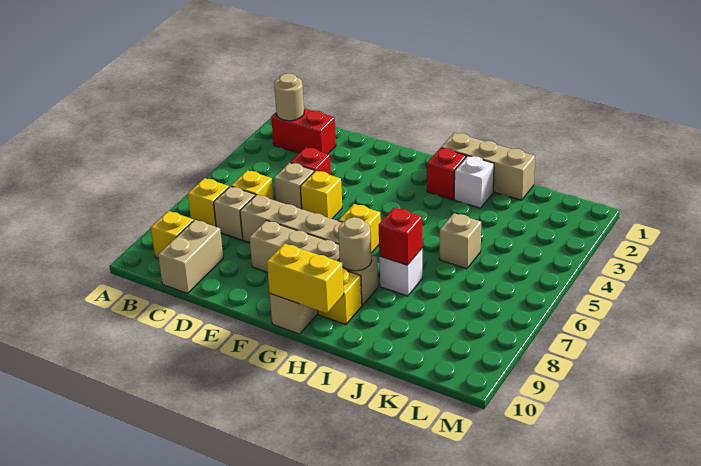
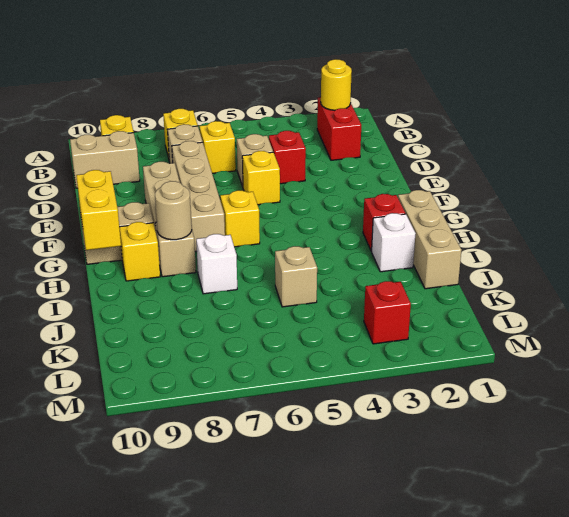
tan 1x1 round brick [274,73,304,121] -> yellow 1x1 round brick [321,59,352,110]
red 1x1 brick [379,208,422,265] -> red 1x1 brick moved to [364,281,411,344]

